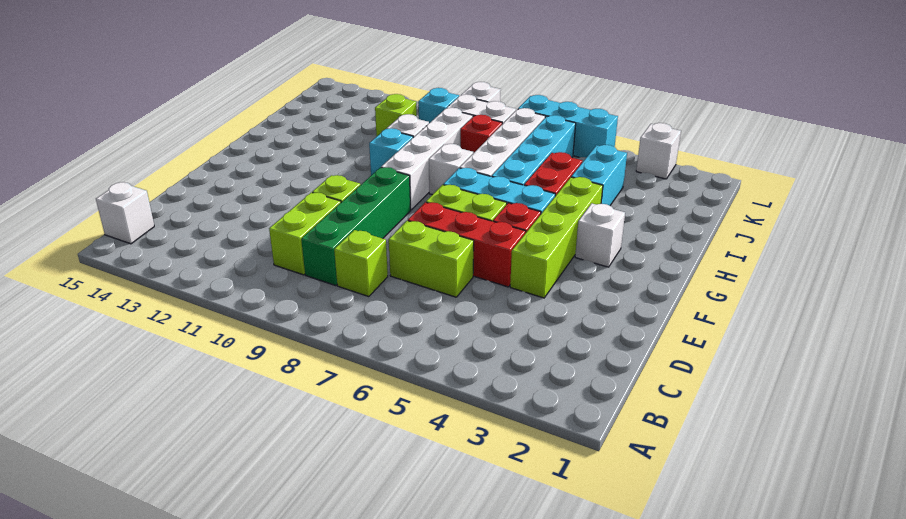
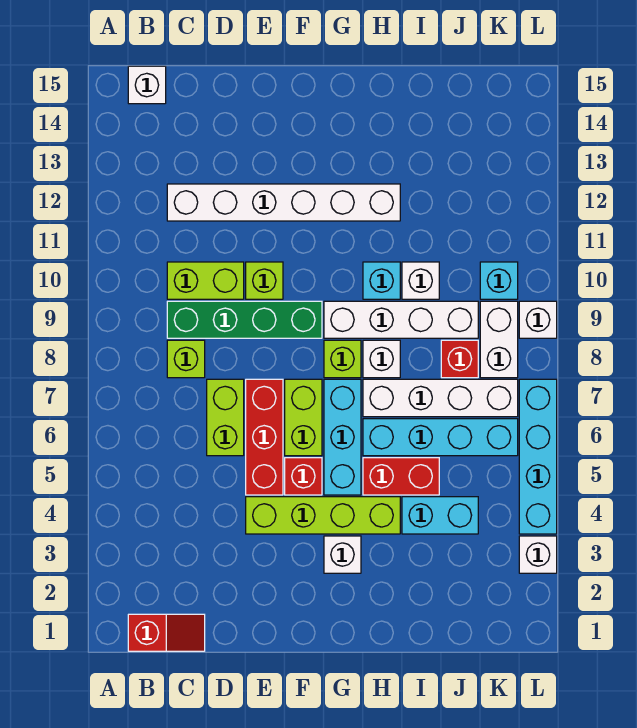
none -> red 1x2 slope [128,614,205,651]
none -> white 1x6 brick [167,184,400,221]
lime 1x1 brick [375,94,417,136] -> lime 1x1 brick moved to [324,340,361,378]
cyan 1x3 brick [518,95,618,157] -> cyan 1x4 brick [519,379,557,534]

